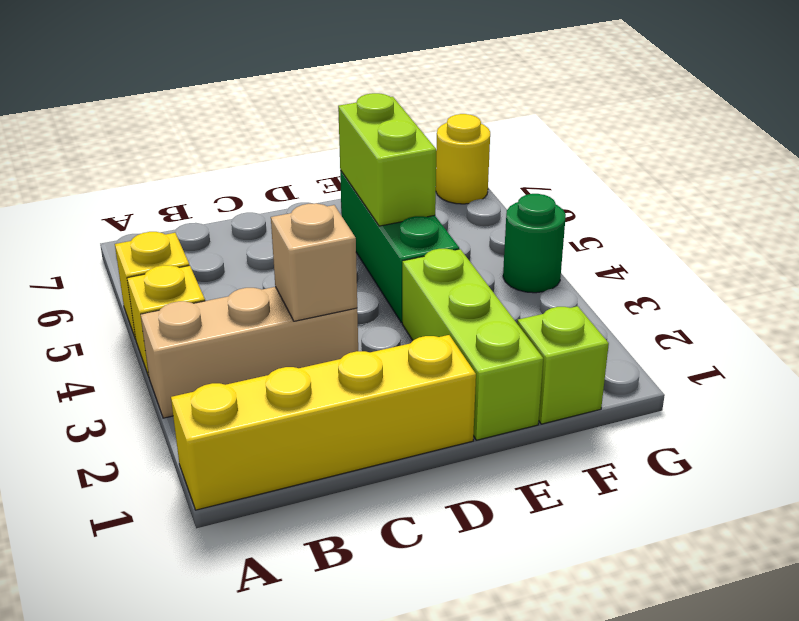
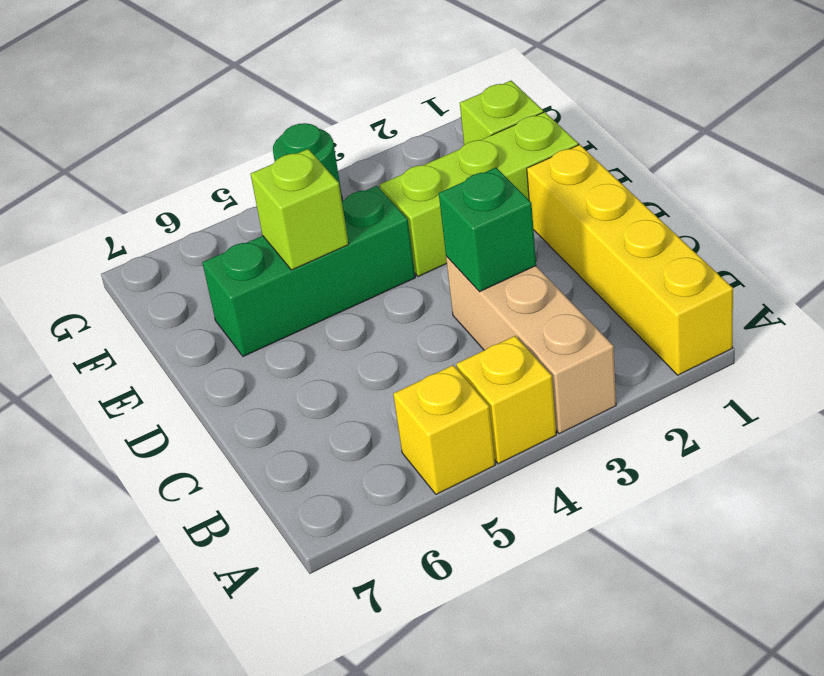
tan 1x1 brick [271,203,357,321] -> green 1x1 brick [439,168,536,292]
lime 1x2 brick [338,93,436,226] -> lime 1x1 brick [251,149,349,270]
yellow 1x1 round brick [436,114,490,204] -> none

